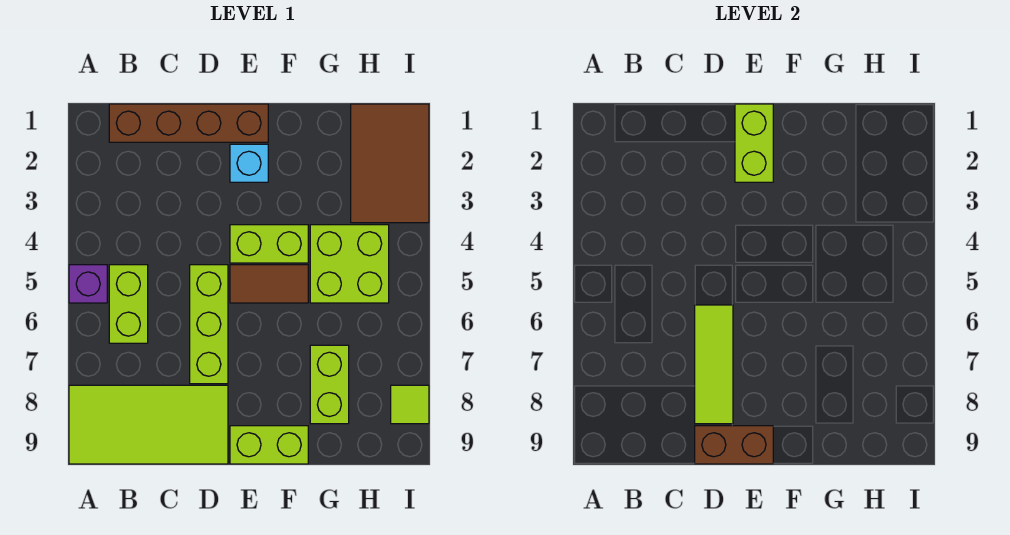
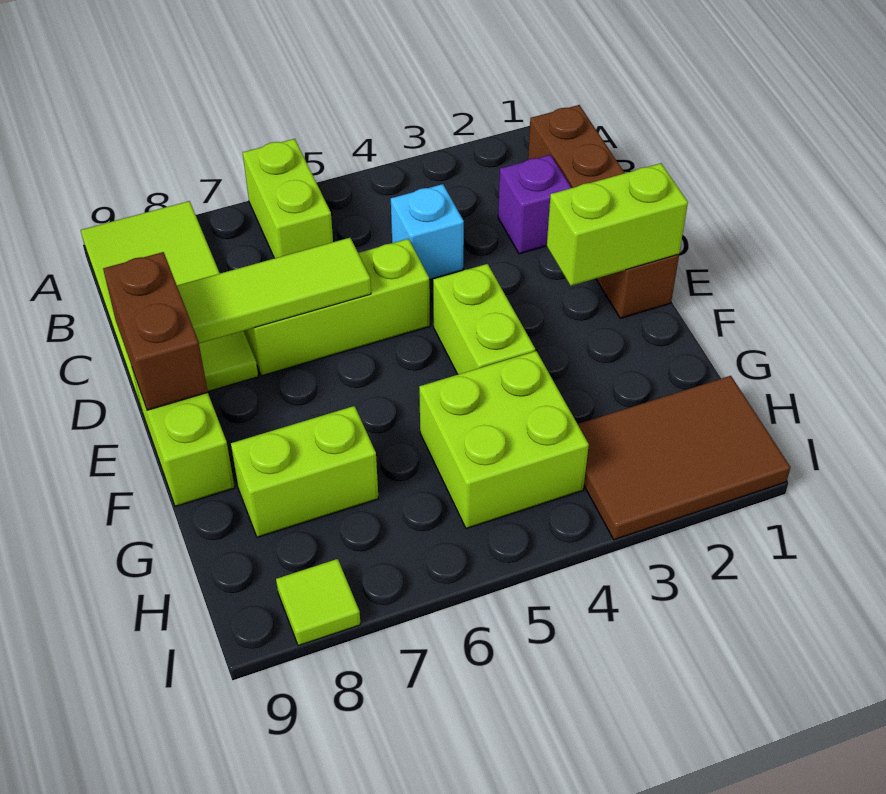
purple 1x1 brick [69,265,107,303] -> purple 1x1 brick moved to [498,155,571,254]
lime 1x2 brick [109,265,148,343] -> lime 1x2 brick turned to [243,139,333,258]
cyan 1x1 brick [230,144,268,182] -> cyan 1x1 brick moved to [391,184,464,280]
brown 1x2 tile [230,265,308,303] -> none

